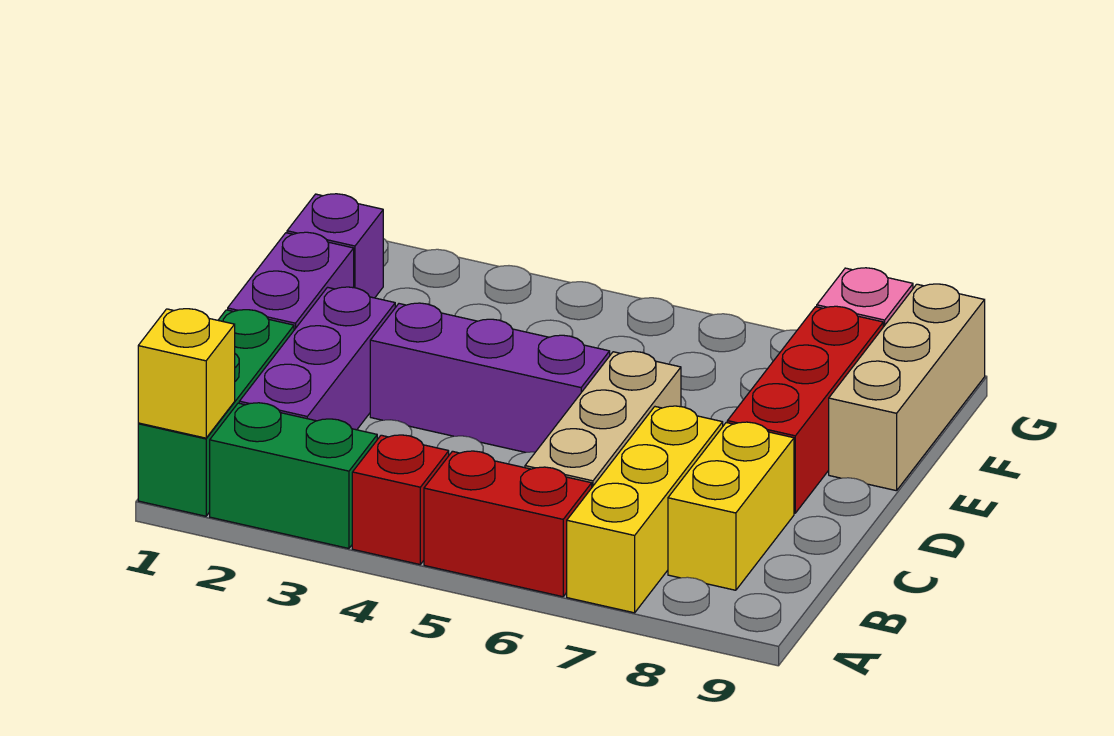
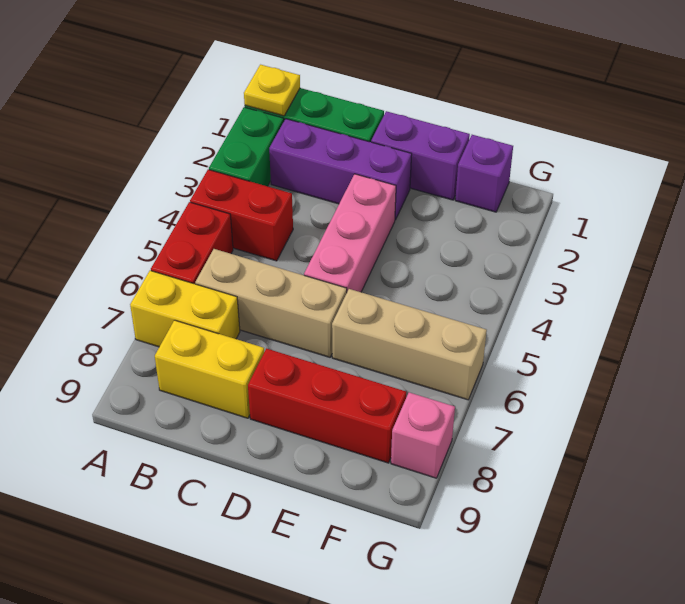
yellow 1x1 brick [138,309,235,438] -> yellow 1x1 plate [244,65,300,116]
red 1x1 brick [352,435,449,564] -> red 1x2 brick [190,170,293,261]
yellow 1x3 brick [567,406,723,613] -> yellow 1x2 brick [130,271,240,347]
purple 1x3 brick [370,303,610,452] -> pink 1x3 brick [304,174,396,292]
tan 1x3 brick [829,284,985,491] -> tan 1x3 brick moved to [332,289,487,400]

